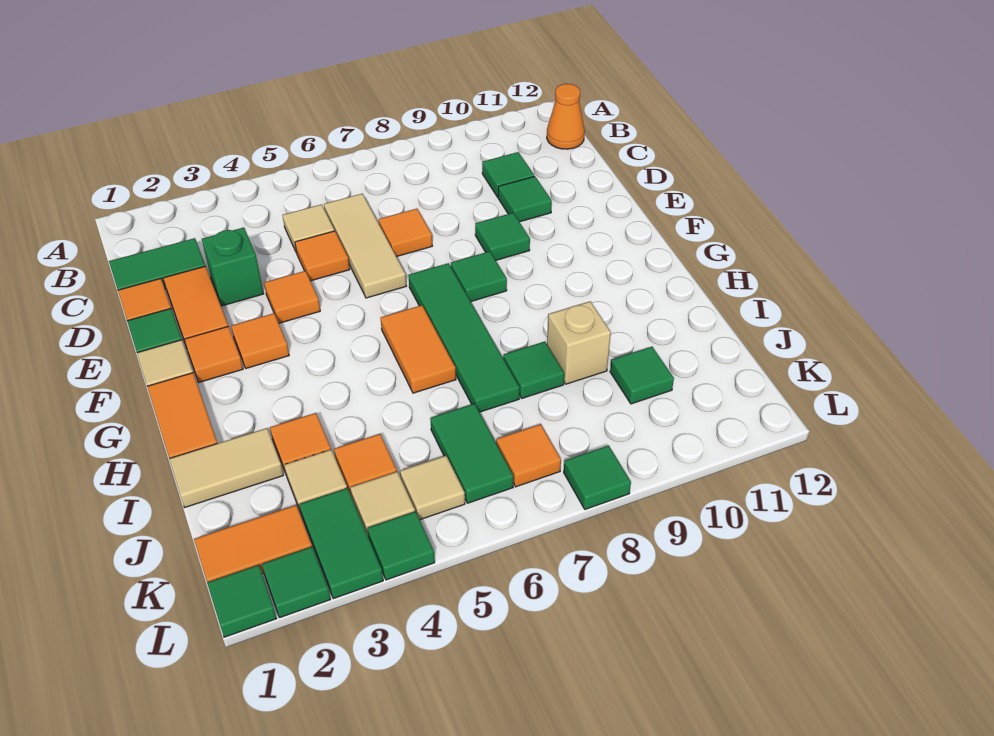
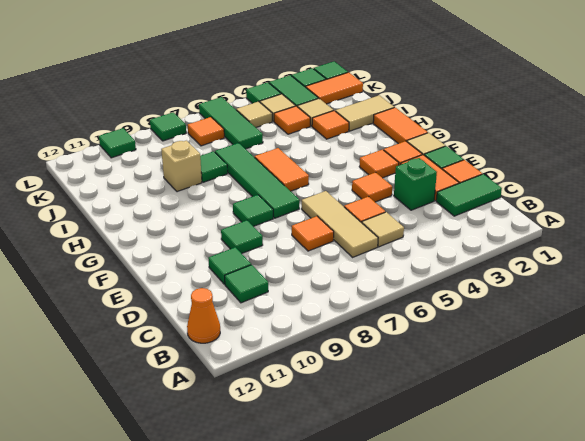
green 1x2 tile [430,403,513,503] -> green 1x3 tile [199,97,263,149]
green 1x1 tile [610,347,674,404] -> green 1x1 tile moved to [99,128,136,158]

